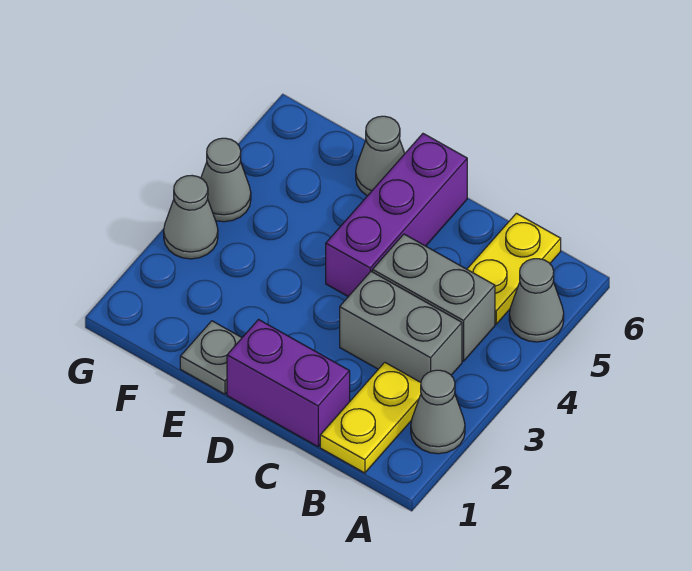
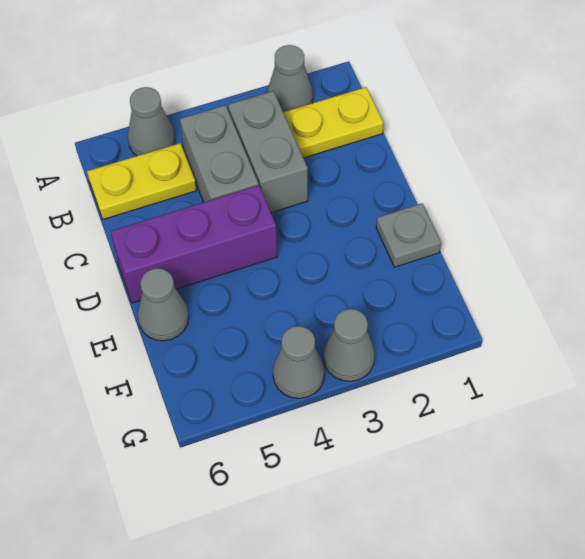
purple 1x2 brick [227,320,350,447] -> none

